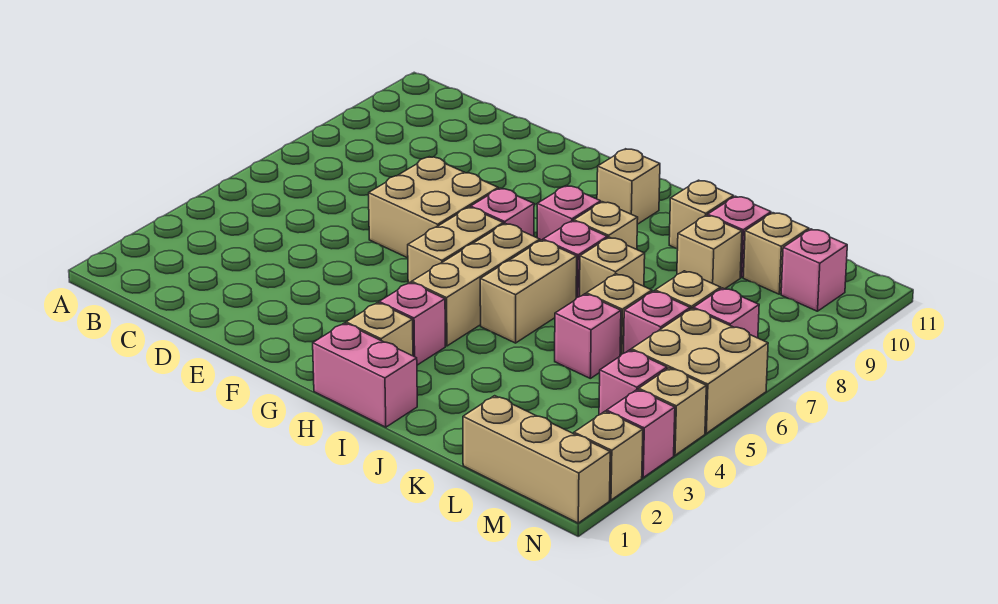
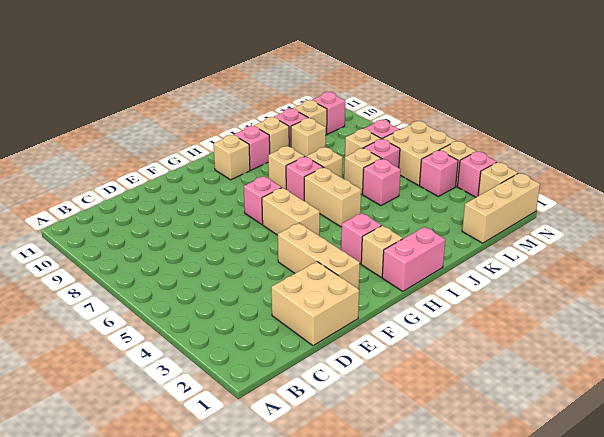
tan 2x2 brick [369,157,498,258] -> tan 2x2 brick moved to [271,262,359,346]
tan 1x3 brick [412,224,540,346] -> tan 1x3 brick moved to [278,223,360,289]
pink 1x1 brick [537,186,601,241] -> pink 1x1 brick moved to [234,126,270,170]

